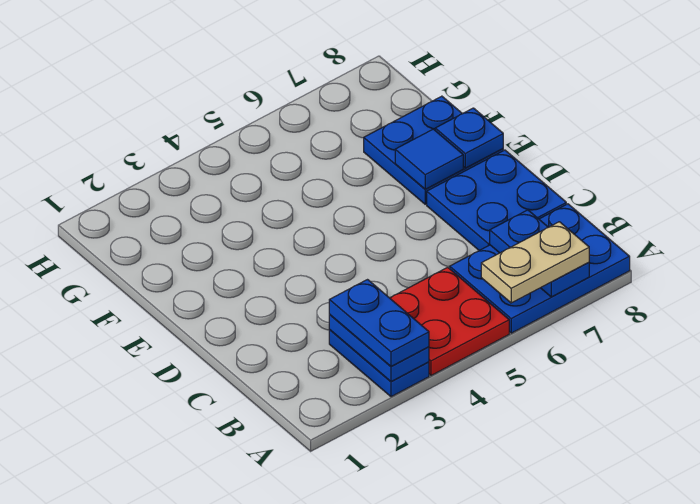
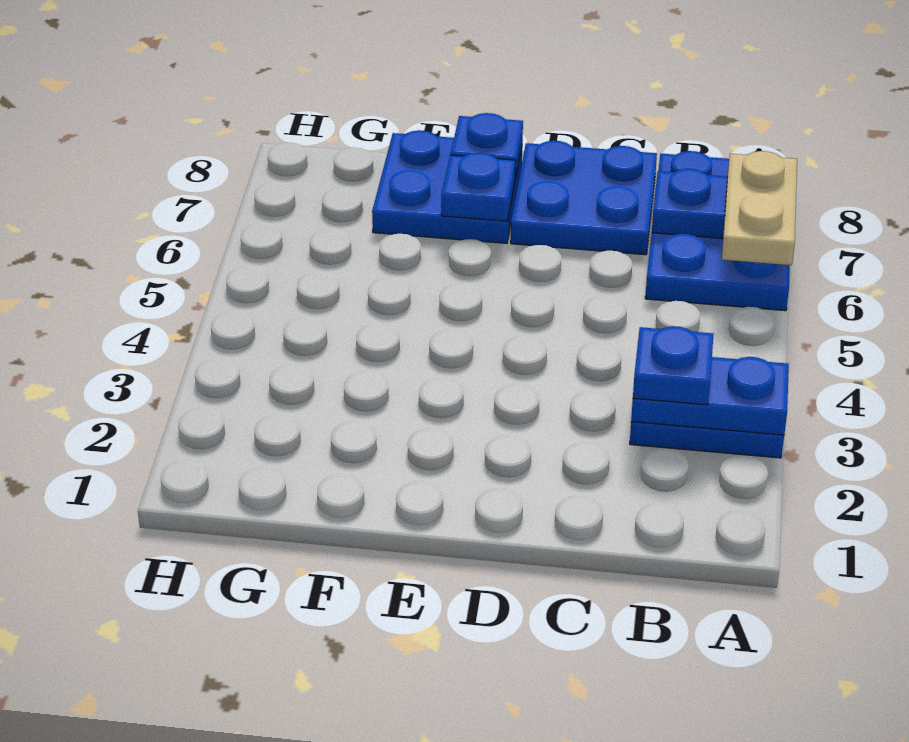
blue 1x2 plate [329,280,429,367] -> blue 1x1 plate [633,326,714,405]
red 2x2 plate [390,267,509,375] -> none
blue 1x1 tile [395,129,463,189] -> blue 1x1 plate [441,153,516,221]

